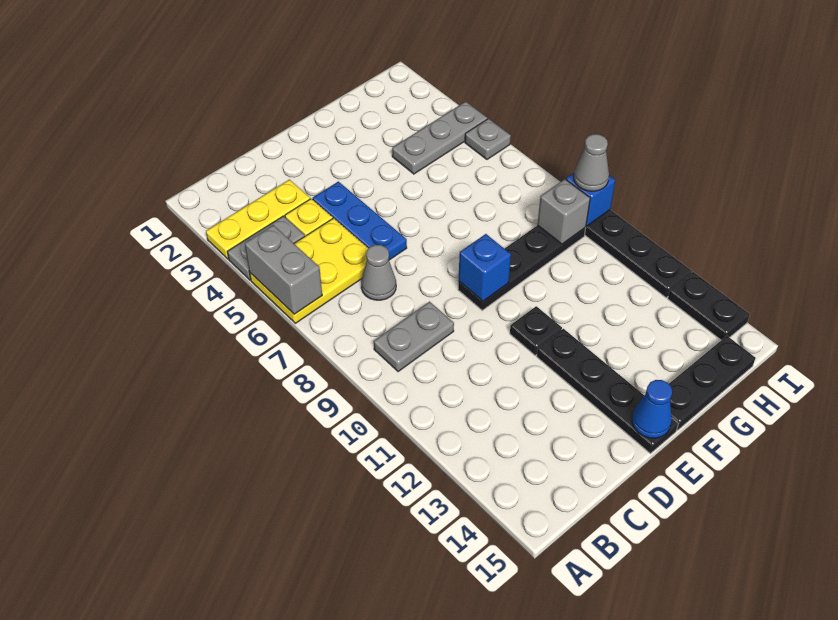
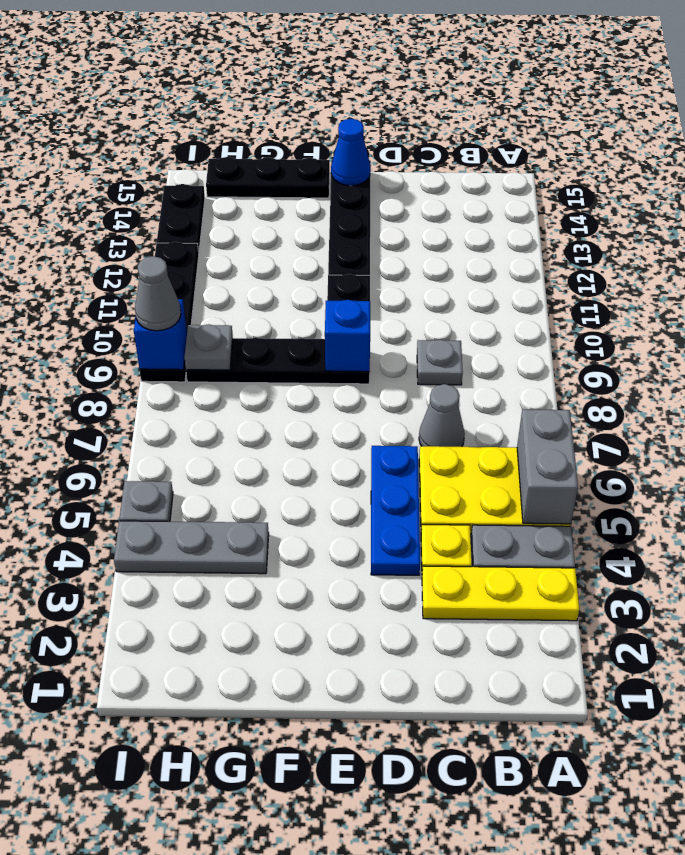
grey 1x2 plate [374,302,454,372] -> grey 1x1 plate [417,340,463,385]
grey 1x1 brick [537,179,590,244] -> grey 1x1 plate [184,324,233,370]

